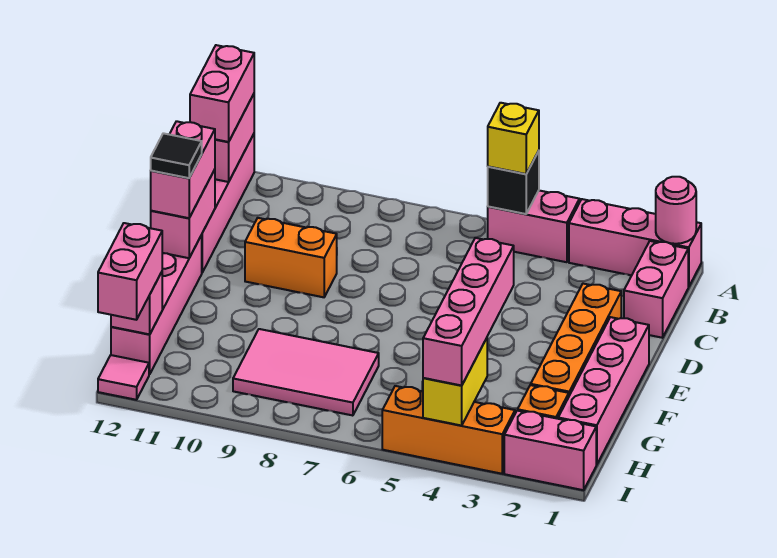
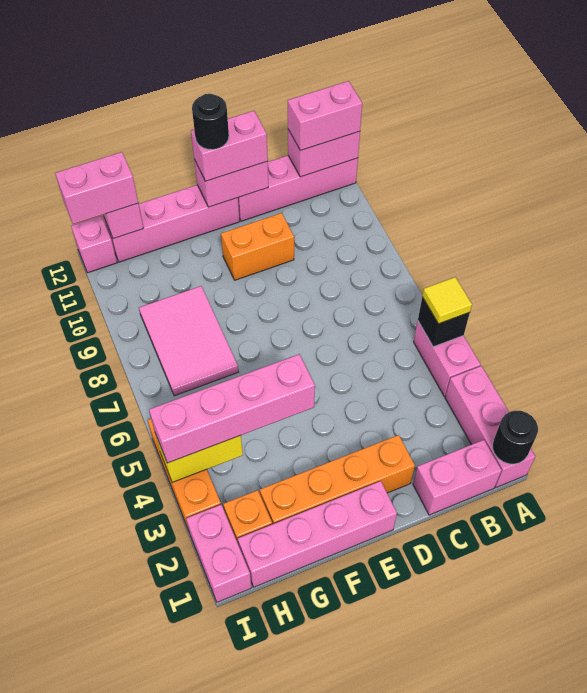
pink 1x1 round brick [656,177,696,244] -> black 1x1 round brick [493,411,538,464]
yellow 1x1 brick [488,103,539,174] -> yellow 1x1 tile [422,277,472,324]
orange 1x2 brick [245,218,337,297] -> orange 1x2 brick turned to [221,213,294,280]
black 1x1 tile [151,133,202,178] -> black 1x1 round brick [192,94,229,150]
pink 1x1 tile [98,355,149,400] -> pink 1x1 brick [71,216,117,273]

